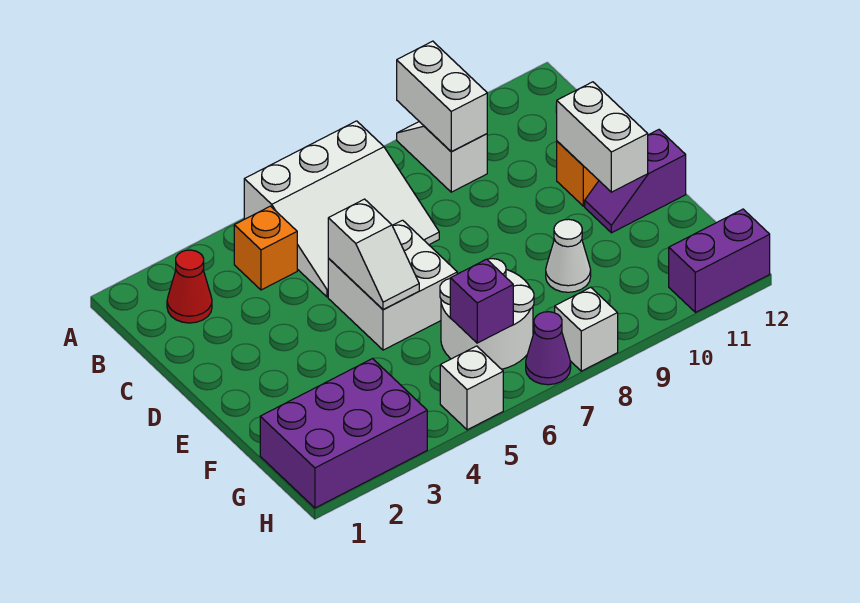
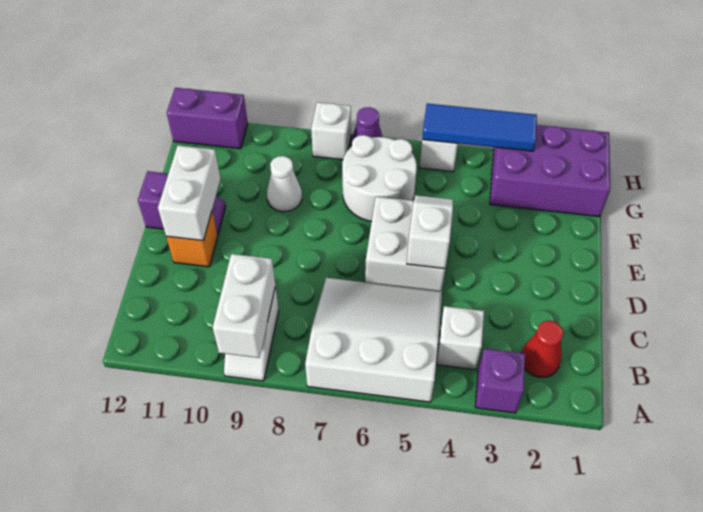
orange 1x1 brick [234,206,297,290] -> white 1x1 brick [437,306,484,370]
purple 1x1 brick [450,259,513,343] -> purple 1x1 brick moved to [475,349,525,413]
none -> blue 1x3 tile [422,103,537,151]

